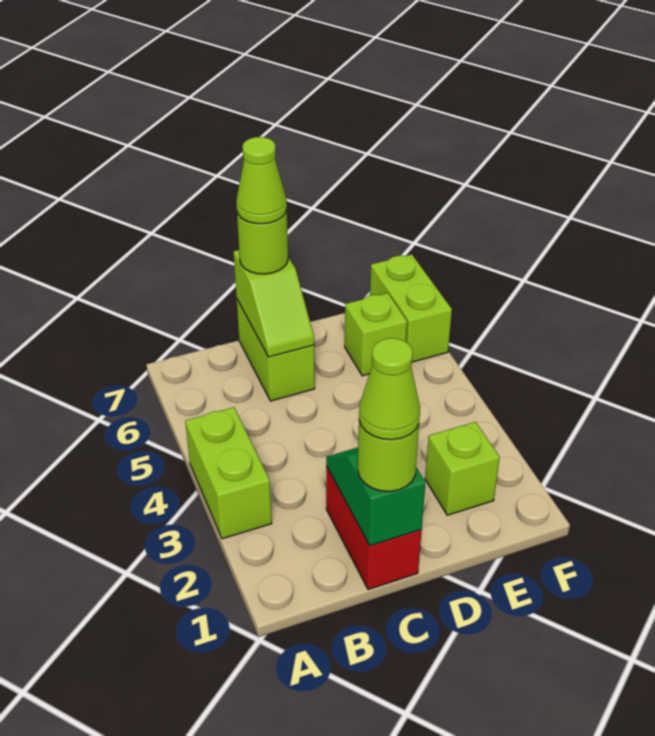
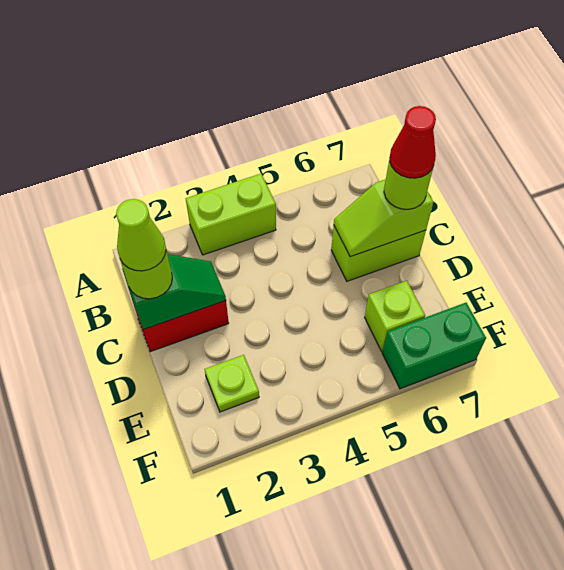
lime 1x1 cone [236,137,287,224] -> red 1x1 cone [390,106,436,178]
lime 1x1 brick [425,422,500,515] -> lime 1x1 plate [204,355,259,412]
lime 1x2 brick [370,254,452,362] -> green 1x2 brick [382,303,486,389]

